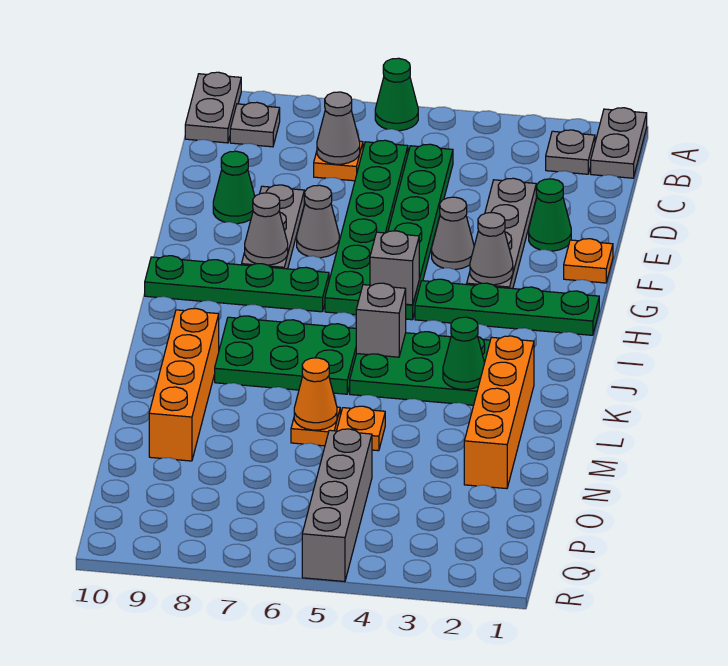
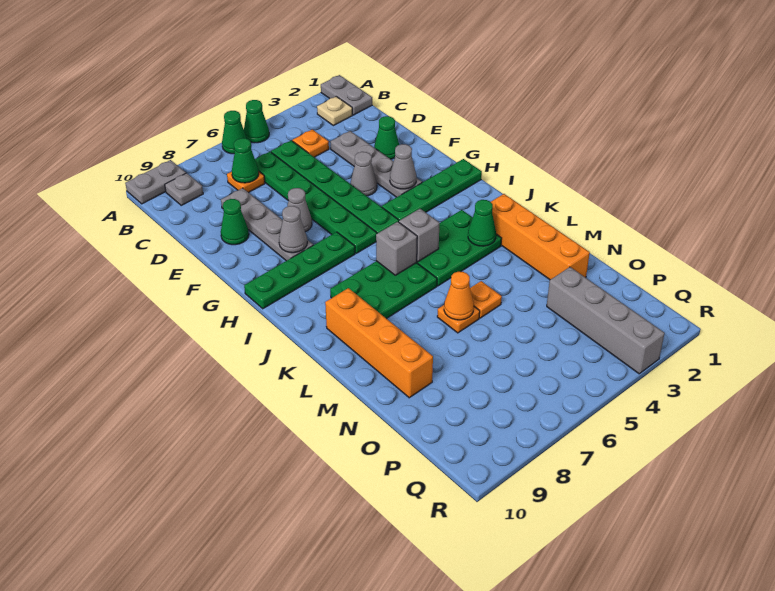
none -> green 1x1 cone [244,100,269,143]
grey 1x2 plate [185,72,241,143] -> grey 1x2 plate turned to [125,160,186,204]
grey 1x1 plate [546,130,595,174] -> tan 1x1 plate [317,96,353,126]
grey 1x1 cone [317,92,360,164] -> green 1x1 cone [232,138,259,183]
grey 1x3 plate [242,185,304,269] -> grey 1x4 plate [221,188,313,261]
orange 1x1 plate [564,239,613,283] -> orange 1x1 plate moved to [292,129,329,157]
grey 1x1 brick [370,231,419,305] -> grey 1x1 brick moved to [376,222,417,275]
grey 1x4 brick [302,429,372,582] -> grey 1x4 brick moved to [547,267,665,374]

